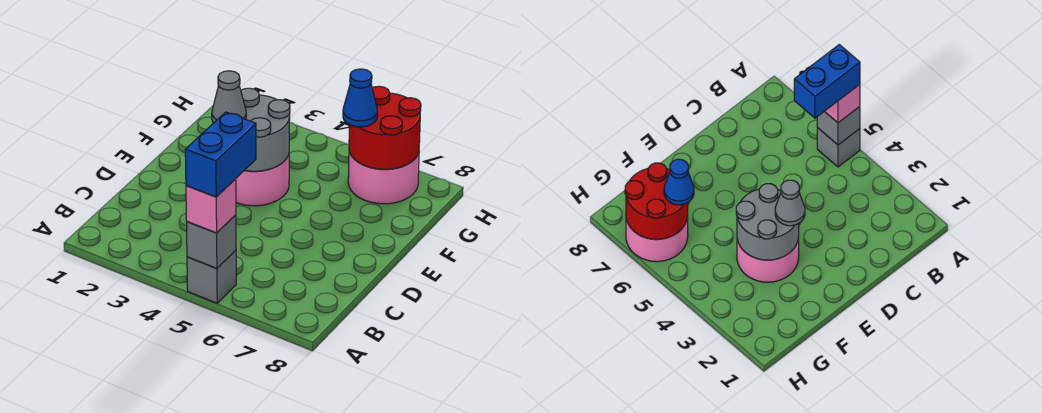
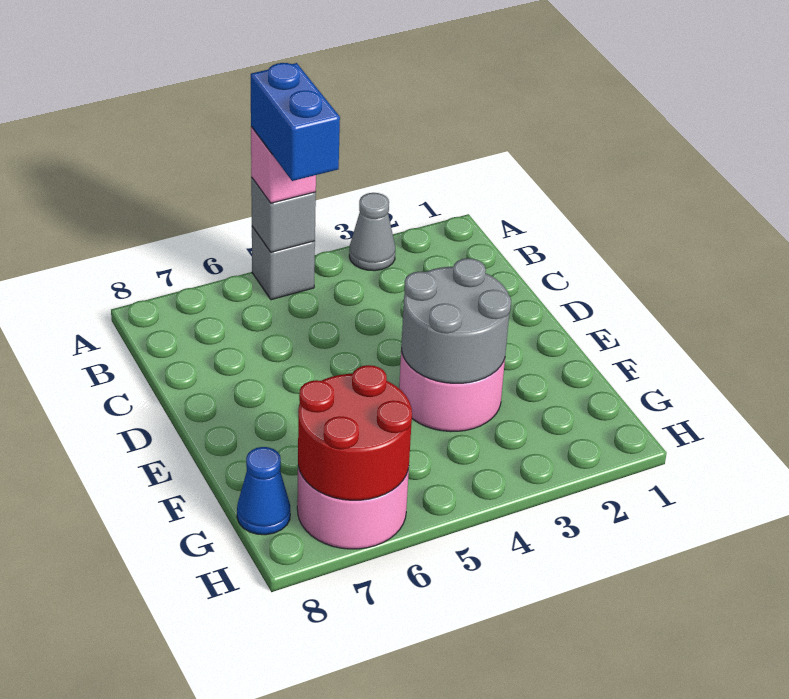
grey 1x1 cone [212,71,246,123] -> grey 1x1 cone moved to [349,193,395,271]
blue 1x1 cone [343,69,377,127] -> blue 1x1 cone moved to [237,447,290,535]

